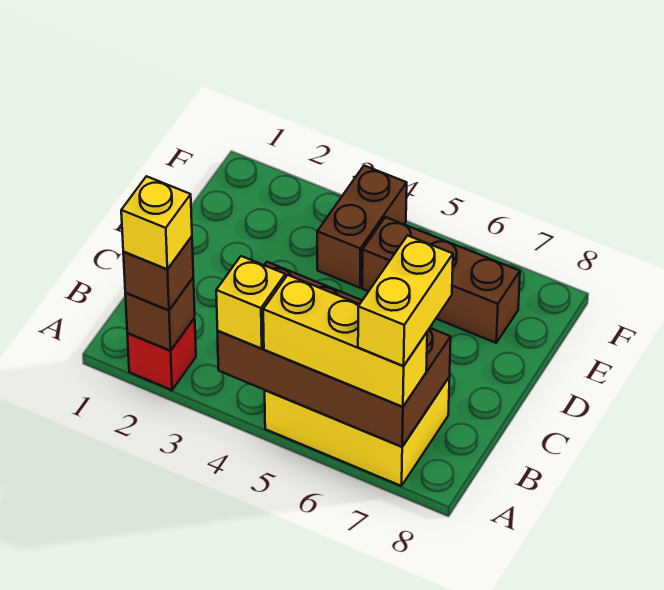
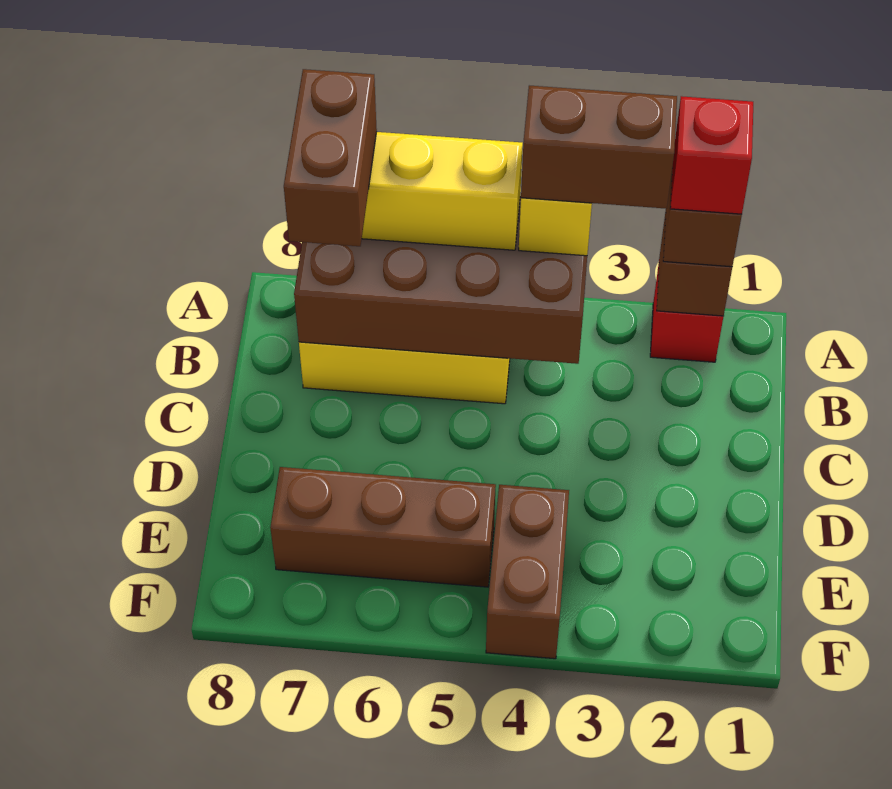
yellow 1x1 brick [121,176,192,269] -> red 1x1 brick [670,96,753,214]
none -> brown 1x2 brick [521,86,677,209]
yellow 1x2 brick [358,235,453,366] -> brown 1x2 brick [284,69,377,246]

